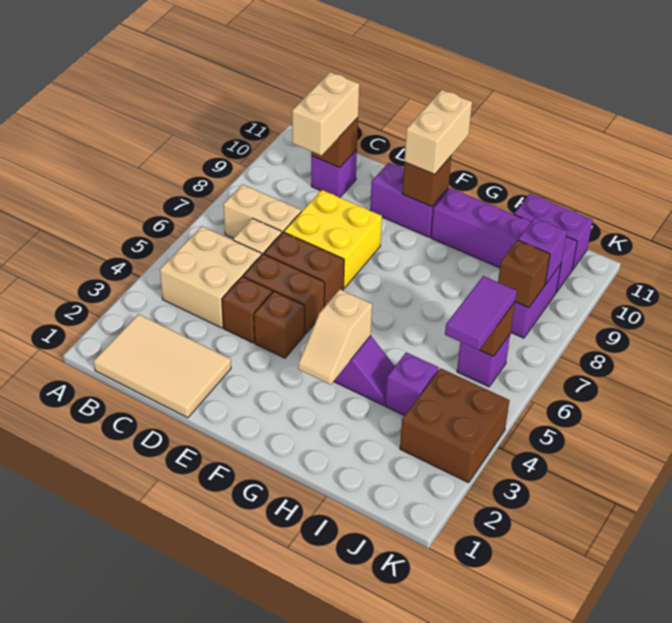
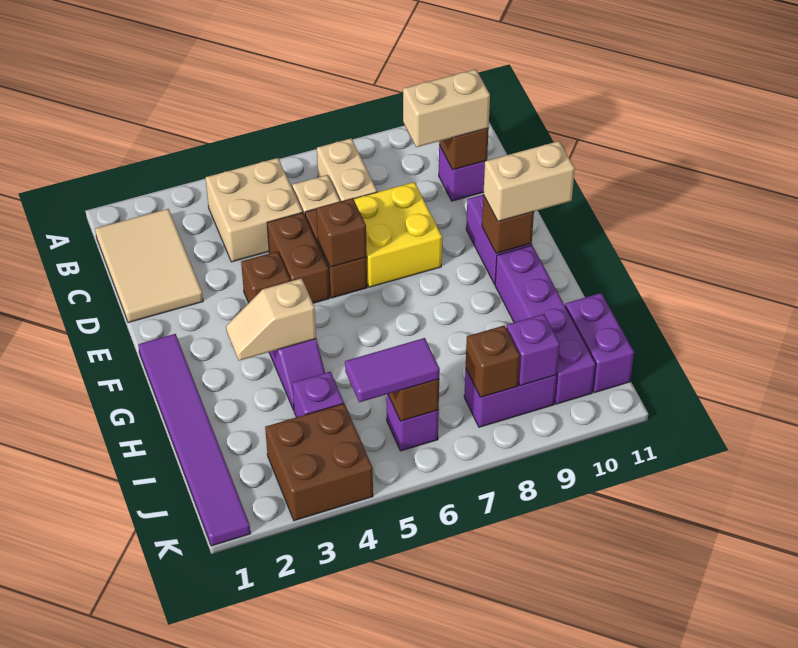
brown 1x1 brick [222,277,272,343] -> brown 1x1 brick moved to [316,198,367,267]
none -> purple 1x6 tile [138,334,251,546]

